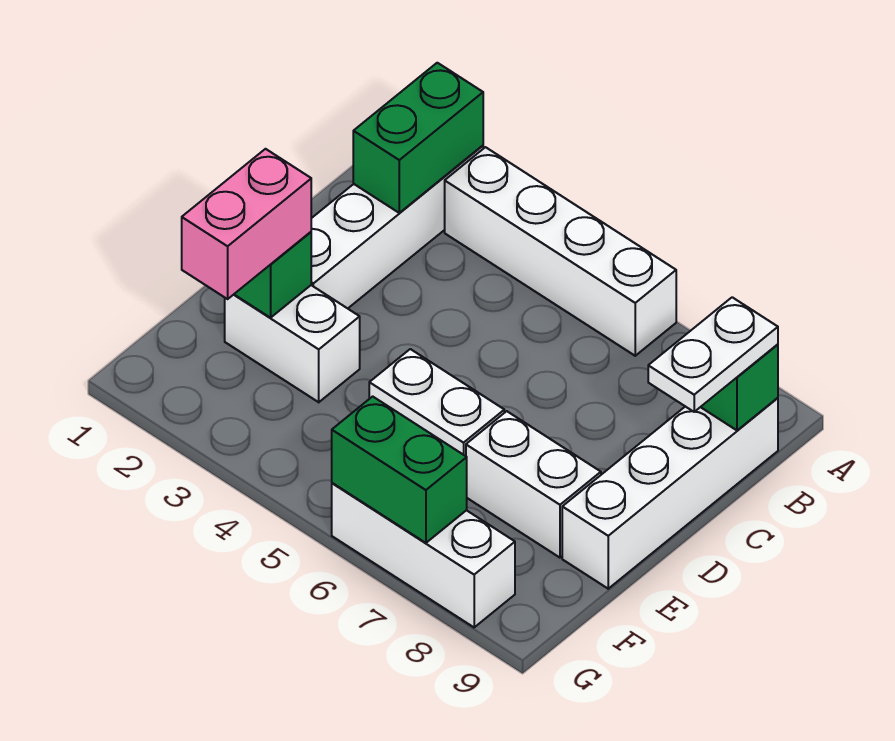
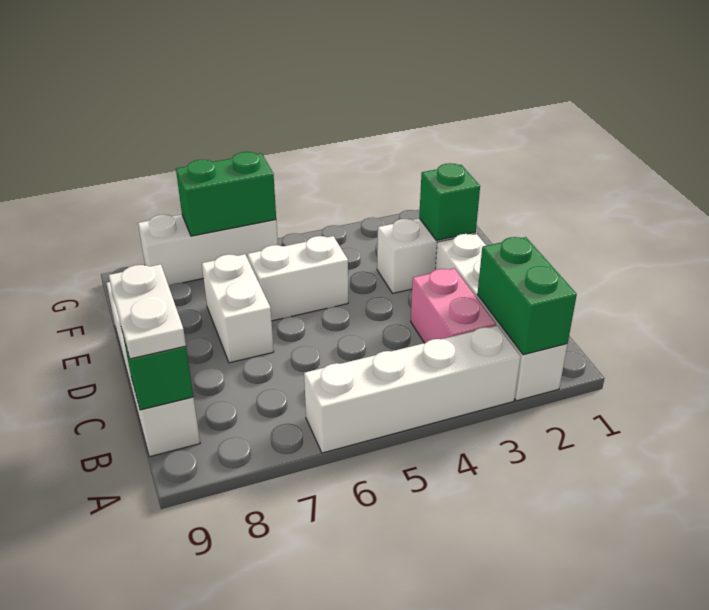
pink 1x2 brick [182,149,311,299] -> pink 1x2 brick moved to [411,268,496,343]
white 1x2 brick [466,411,601,558] -> white 1x2 brick turned to [202,254,274,363]

